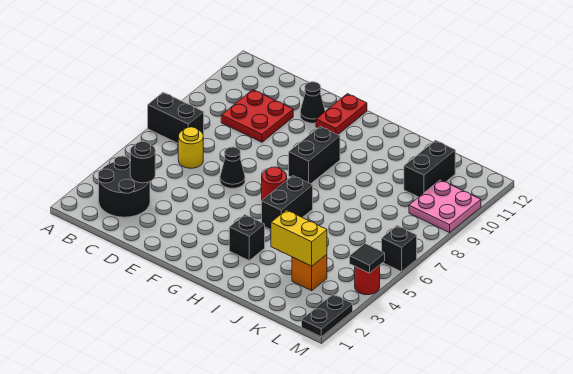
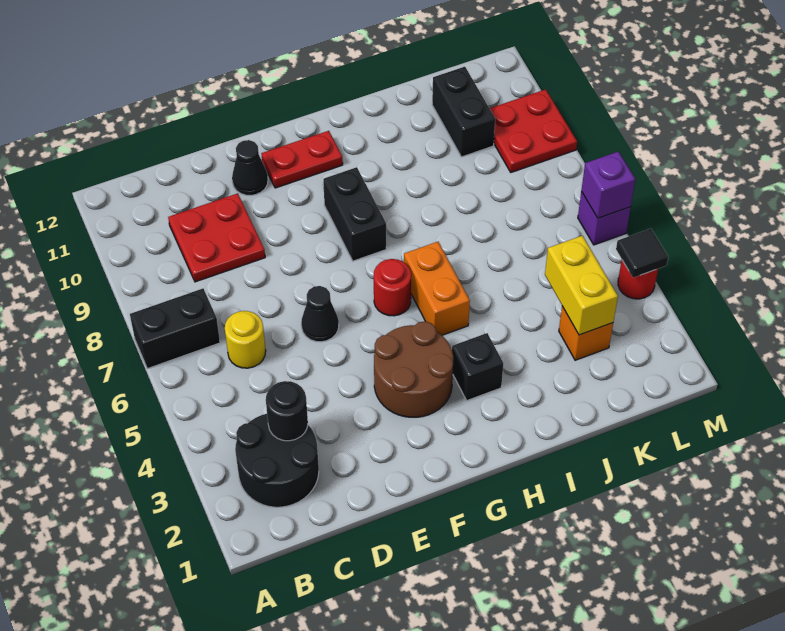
none -> brown 2x2 round brick [374,321,453,417]
red 1x2 plate [316,94,367,135] -> red 1x2 plate turned to [261,131,343,188]
black 1x2 brick [262,176,313,230] -> orange 1x2 brick [404,242,470,335]
yellow 1x2 brick [271,210,327,266] -> yellow 1x2 brick turned to [545,236,618,335]
pink 2x2 plate [409,180,481,233] -> red 2x2 plate [490,89,577,172]
black 1x2 plate [302,294,353,337] -> none
black 1x1 brick [382,226,417,272] -> purple 1x1 brick [578,192,631,245]
none -> purple 1x1 brick [581,152,635,218]

